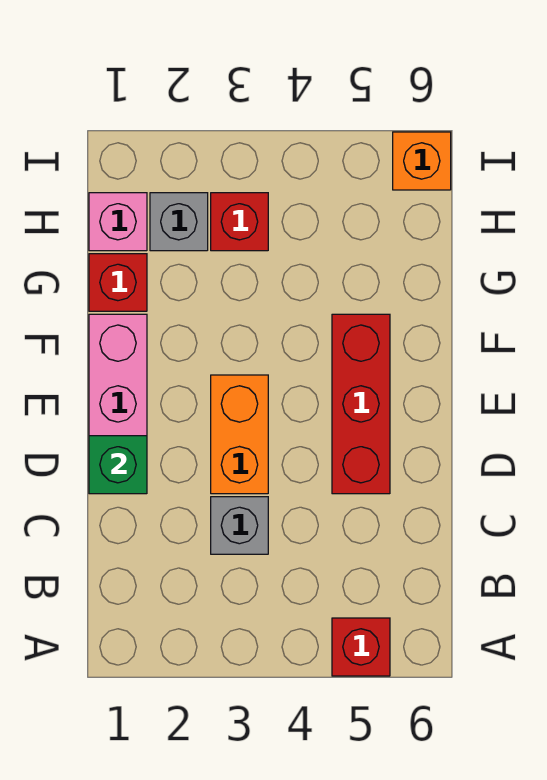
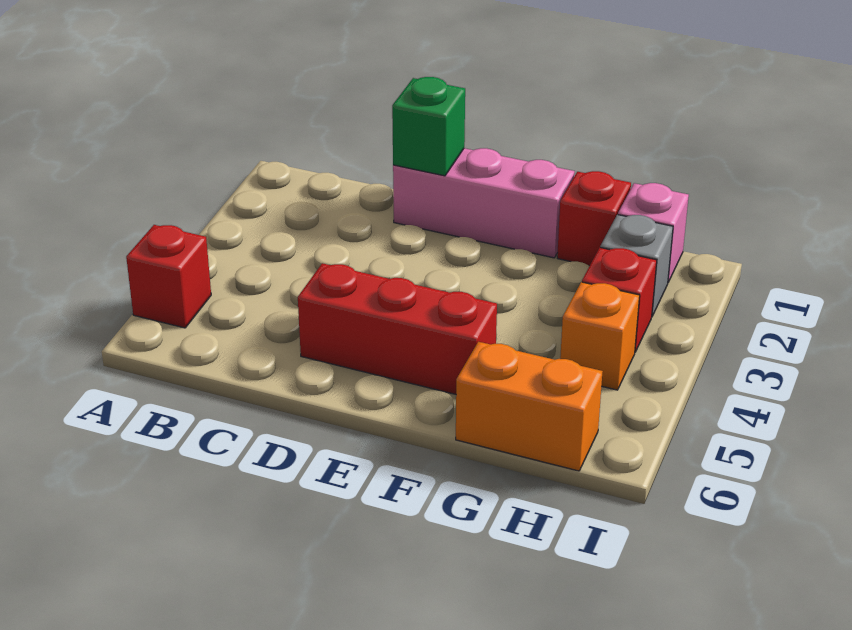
grey 1x1 brick [211,497,268,554] -> none
orange 1x2 brick [211,375,268,494] -> orange 1x2 brick moved to [456,342,603,471]
orange 1x1 brick [393,132,451,190] -> orange 1x1 brick moved to [560,282,640,390]

